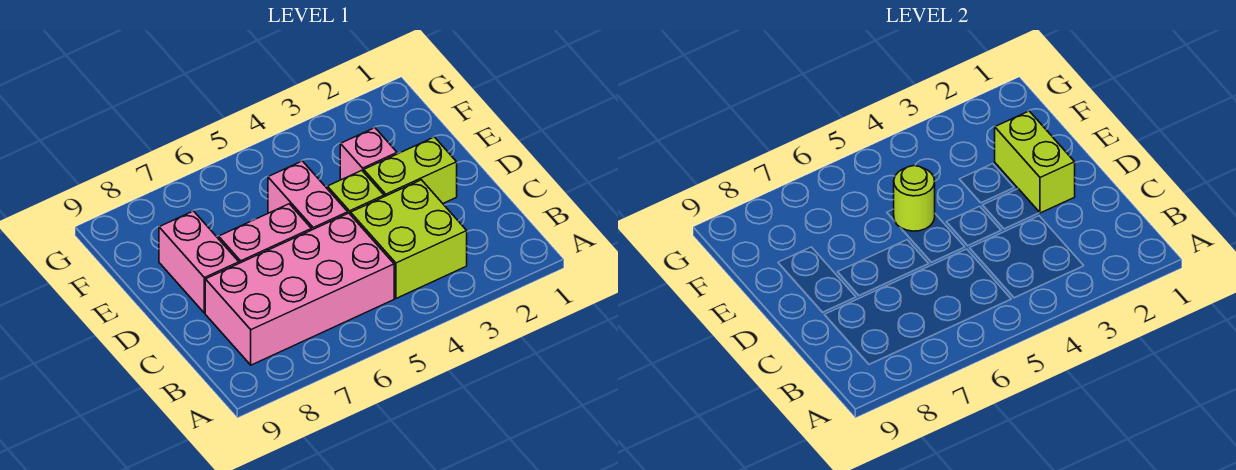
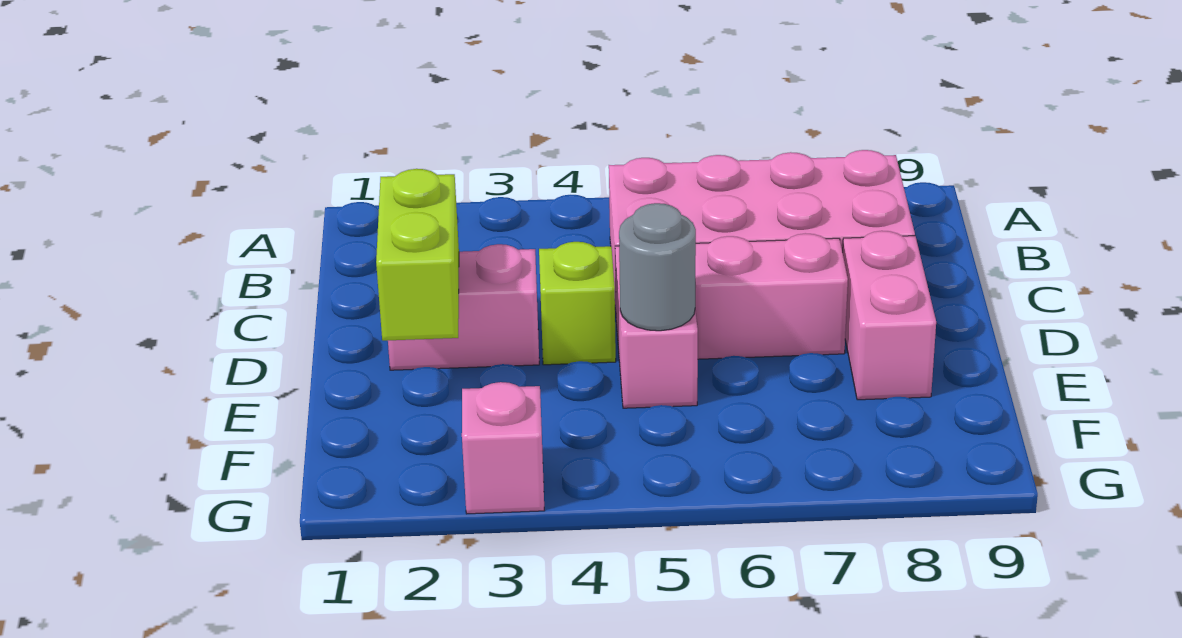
lime 2x2 brick [351,180,467,298] -> none
lime 1x2 brick [364,137,457,203] -> pink 1x2 brick [388,244,539,370]
pink 1x1 brick [340,128,397,180] -> pink 1x1 brick moved to [462,382,544,514]
lime 1x1 round brick [894,166,935,231] -> grey 1x1 round brick [619,203,696,331]

